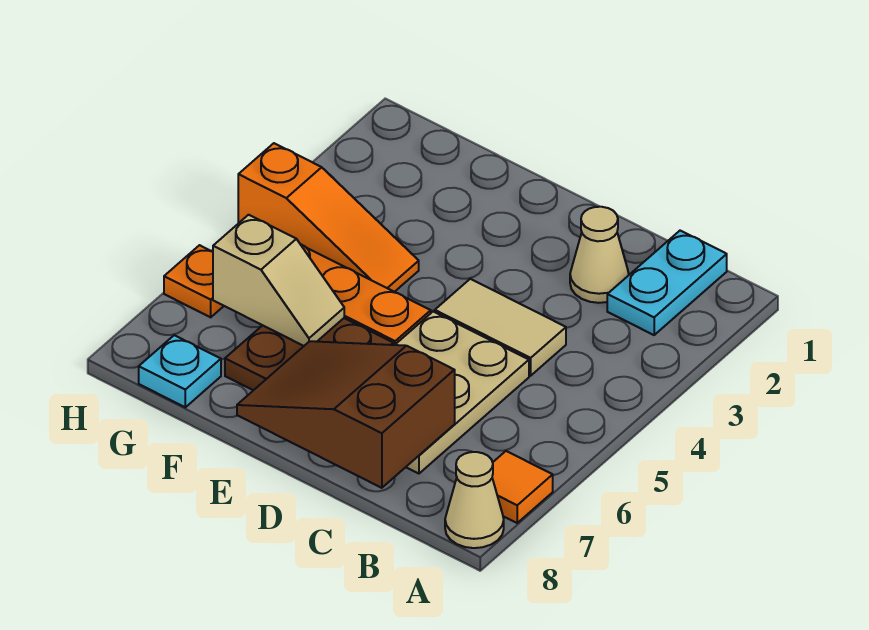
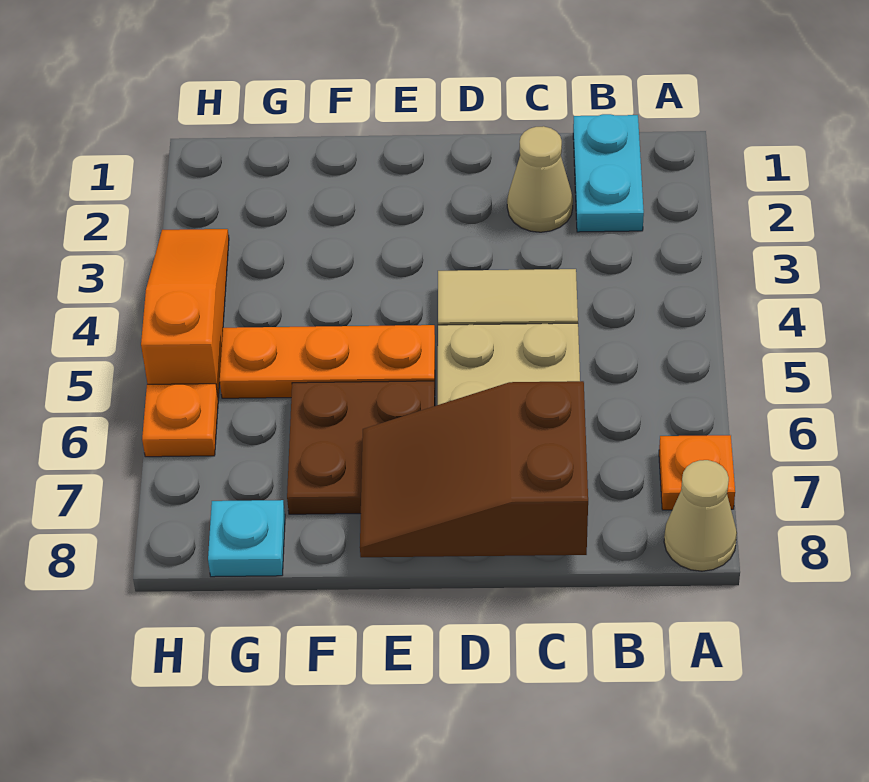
orange 1x1 tile [492,451,553,523] -> orange 1x1 plate [659,435,735,510]
orange 1x3 slope [238,143,419,292] -> orange 1x3 slope turned to [141,229,229,398]
tan 1x2 slope [213,215,344,346] -> none

